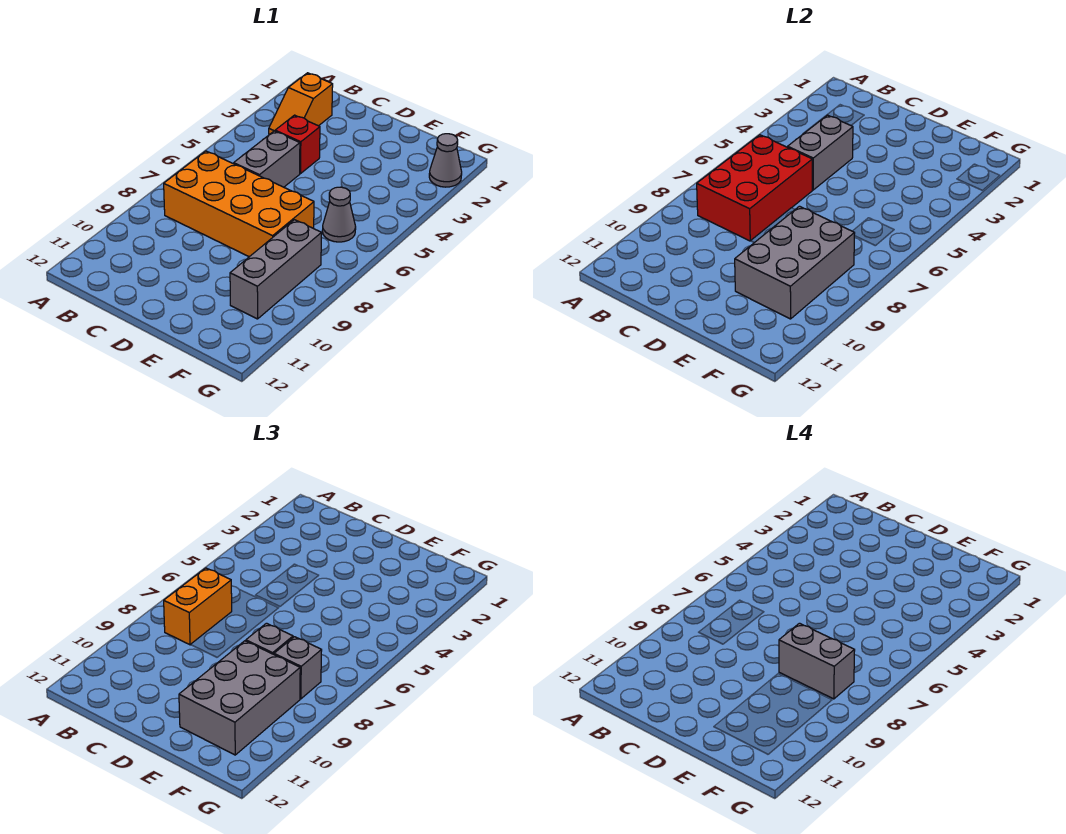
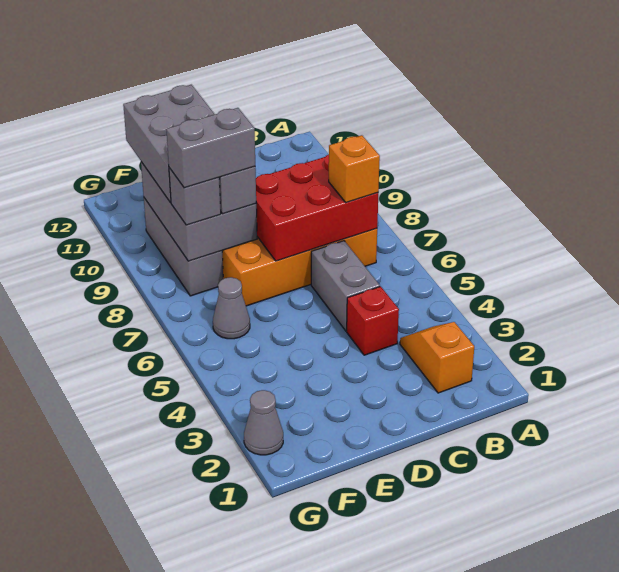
red 2x3 brick [697,135,812,241] -> red 2x3 brick turned to [256,155,378,261]
orange 1x2 brick [164,568,232,645] -> orange 1x1 brick [329,135,380,203]
grey 1x2 brick [788,115,853,190] -> none

